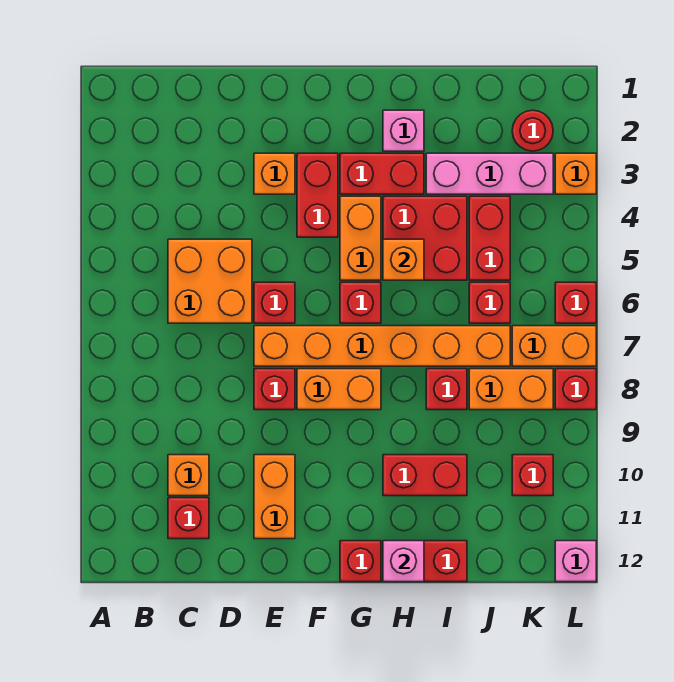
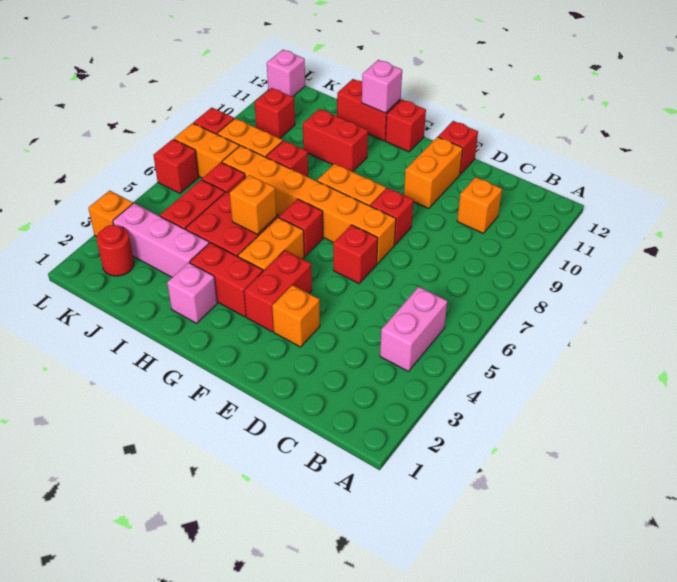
none -> pink 1x2 brick [380,287,447,371]
orange 2x2 brick [168,239,252,323] -> none
red 1x1 brick [168,498,209,539] -> red 1x1 brick moved to [438,121,478,174]

